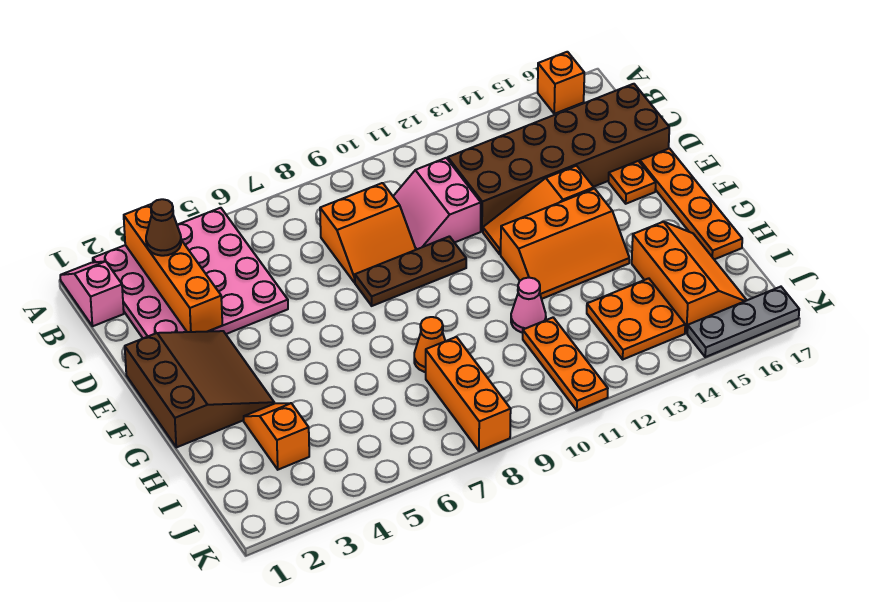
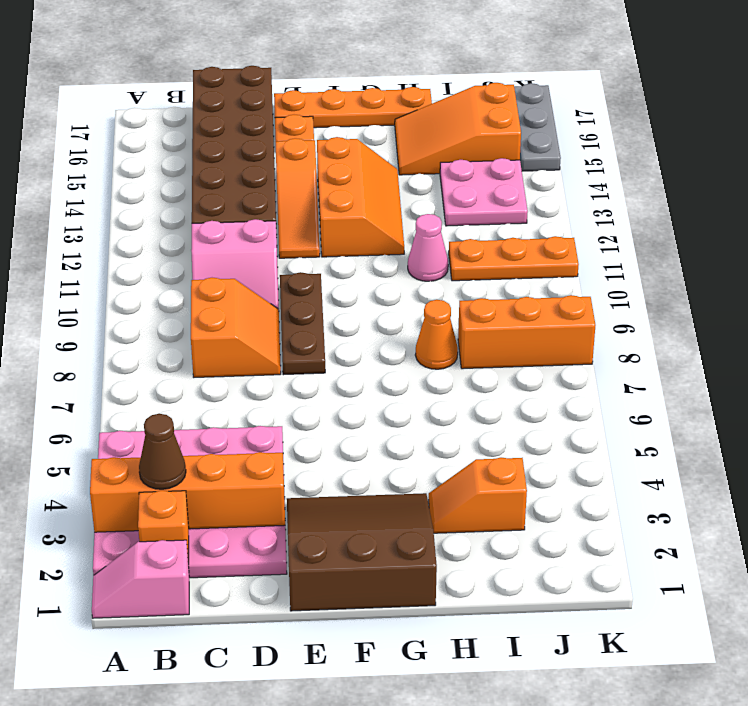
orange 1x1 brick [538,52,584,114] -> orange 1x1 brick moved to [138,491,189,564]
orange 2x3 slope [632,222,747,333] -> orange 2x3 slope turned to [395,83,521,175]
orange 2x2 plate [587,278,685,359] -> pink 2x2 plate [440,158,528,226]

